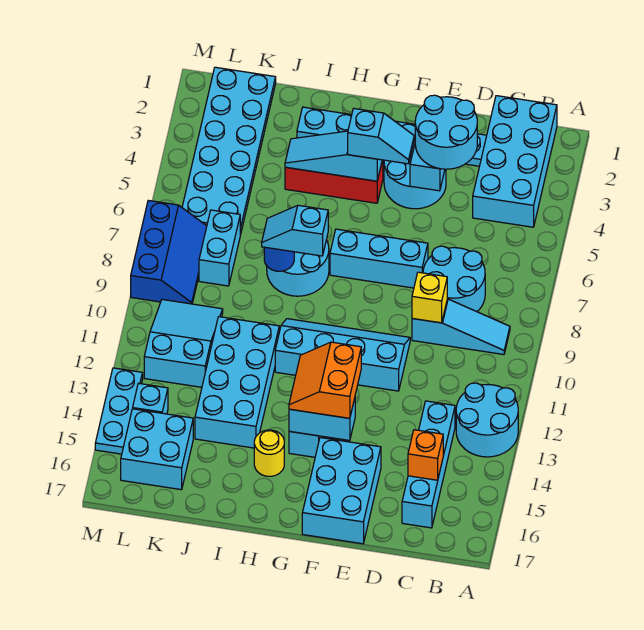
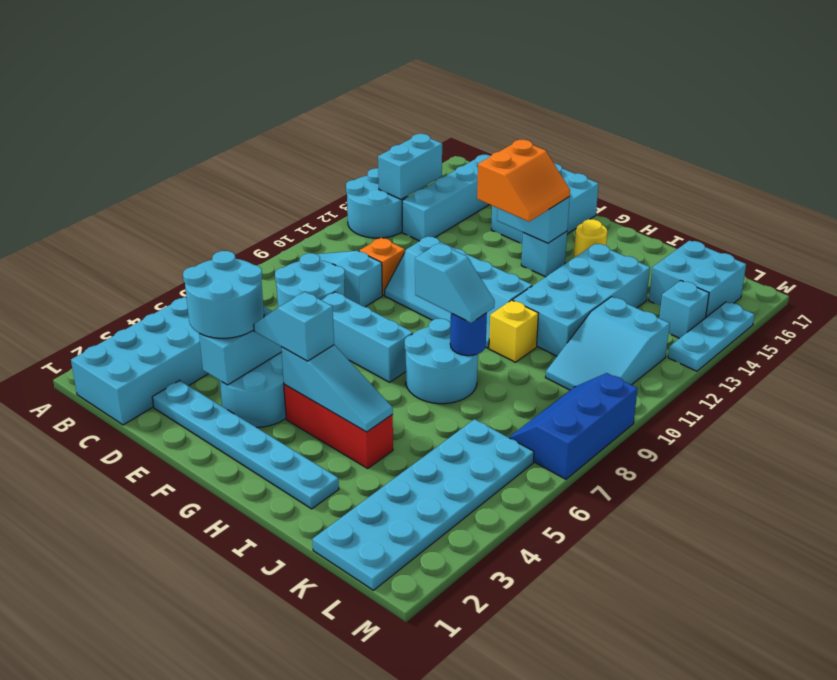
orange 1x1 brick [408,430,443,480] -> orange 1x1 brick moved to [359,238,405,295]
yellow 1x1 brick [412,272,447,323] -> yellow 1x1 brick moved to [489,300,539,362]
cyan 1x2 brick [199,210,240,286] -> cyan 1x2 brick moved to [378,134,442,199]

